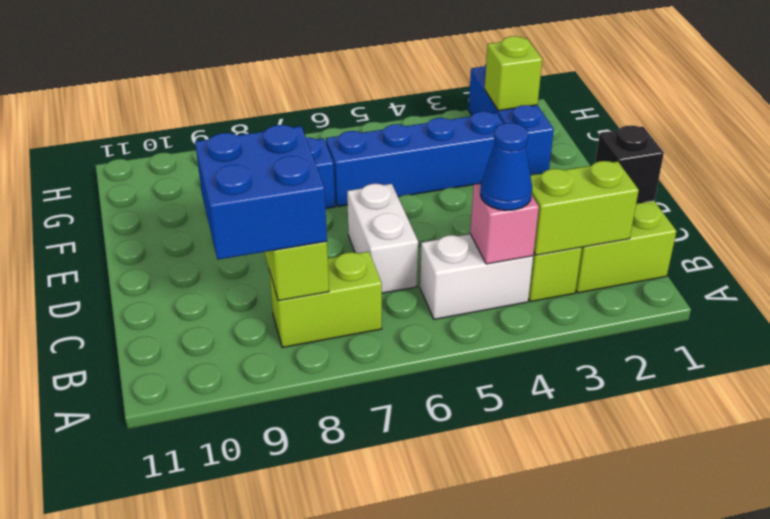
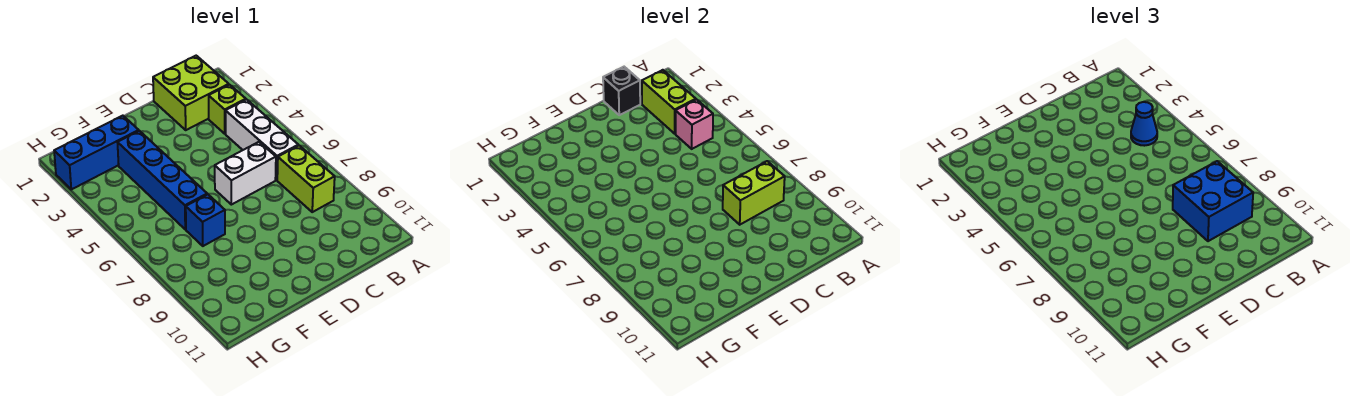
white 1x2 brick [420,234,533,319] -> white 1x3 brick [226,100,298,180]
lime 1x1 brick [485,36,542,111] -> none

